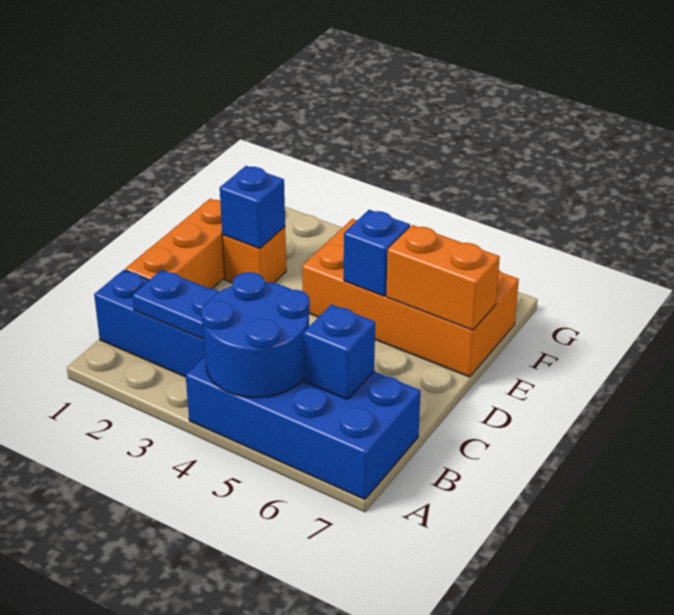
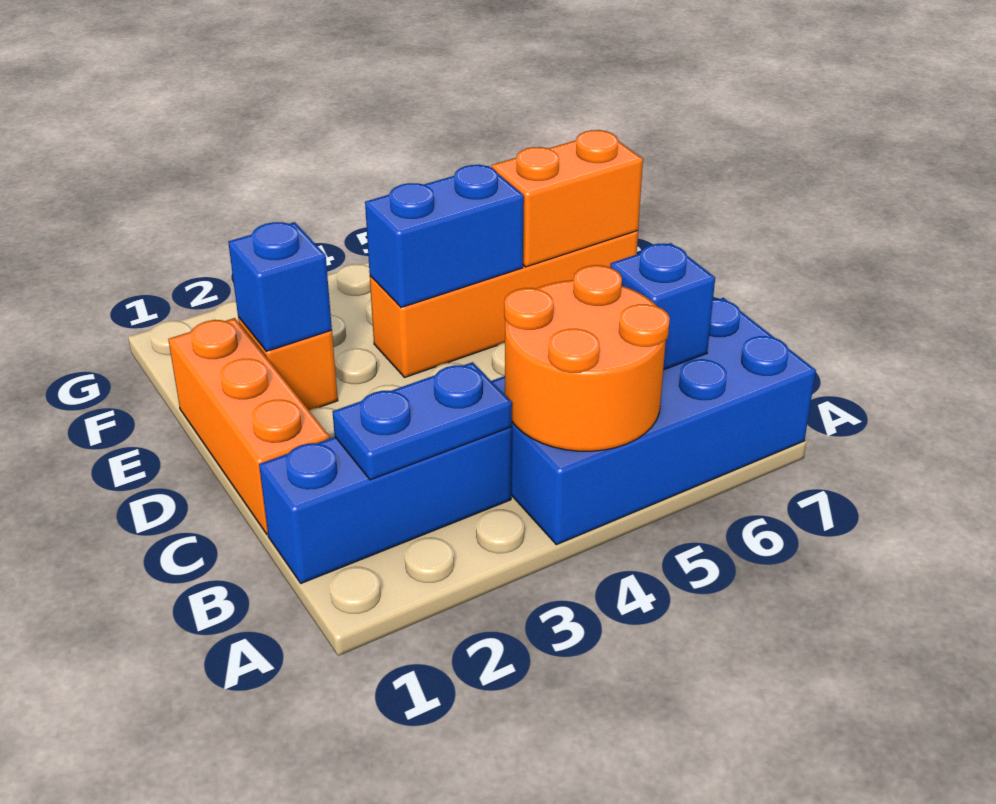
blue 2x2 round brick [201,273,310,398] -> orange 2x2 round brick [504,265,670,451]
orange 2x4 brick [302,219,519,377] -> orange 1x4 brick [370,231,638,377]
blue 1x1 brick [344,210,410,296] -> blue 1x2 brick [365,165,524,308]

